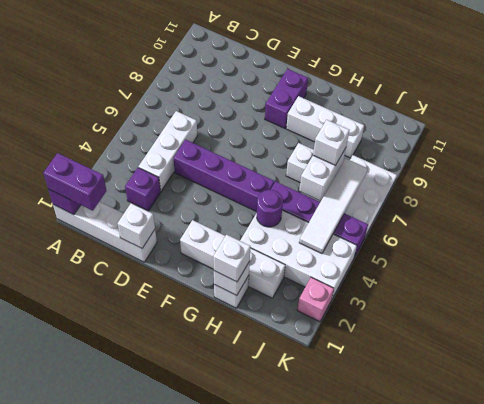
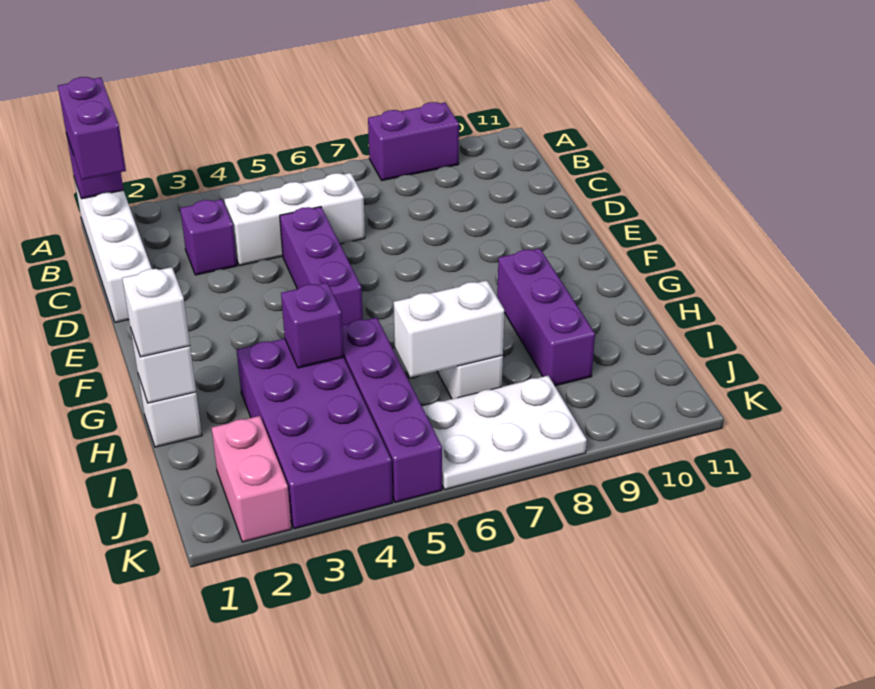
white 1x1 brick [118,203,155,248] -> none
purple 1x4 brick [174,140,274,212] -> purple 1x3 brick [280,207,363,325]
white 1x4 brick [180,220,285,298] -> none
purple 1x2 brick [265,69,308,128] -> purple 1x2 brick moved to [368,102,459,180]
white 1x3 brick [286,96,364,158] -> purple 1x3 brick [497,248,595,386]
white 2x4 brick [240,210,357,299] -> purple 2x4 brick [237,339,393,529]
purple 1x1 round brick [257,190,283,227] -> purple 1x1 brick [281,283,344,368]
white 1x1 brick [313,120,349,166] -> none
white 1x4 tile [299,158,367,254] -> none
pink 1x1 brick [297,277,334,322] -> pink 1x2 brick [212,416,291,542]

